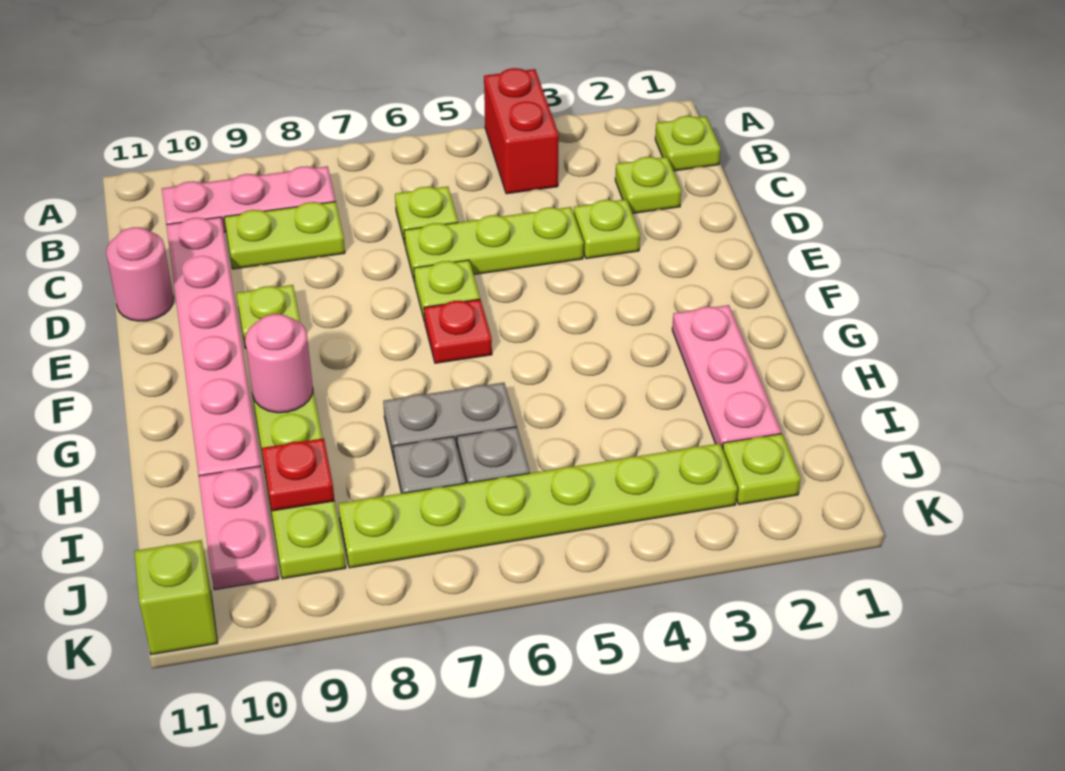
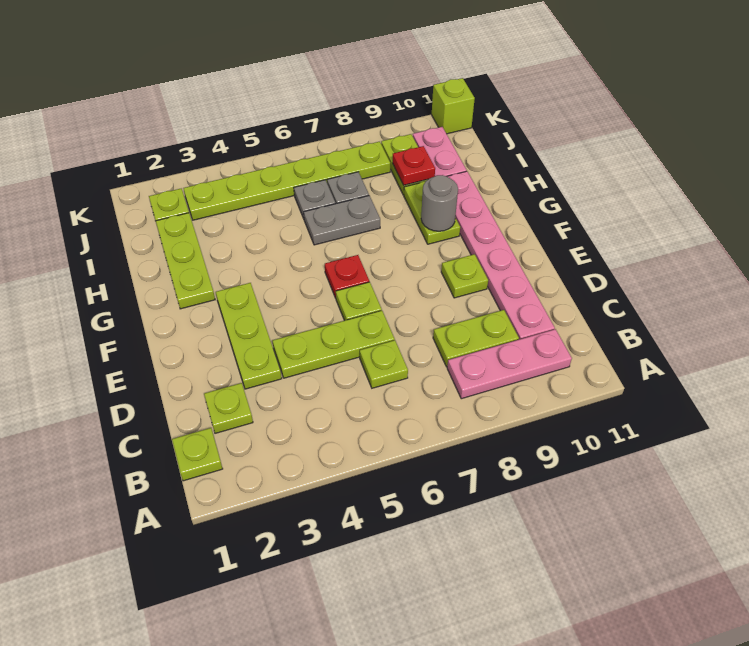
red 1x2 brick [484,68,559,194] -> none
lime 1x1 plate [574,199,640,259] -> lime 1x3 plate [216,283,282,389]
pink 1x1 round brick [106,227,174,321] -> none
pink 1x3 plate [672,305,781,449] -> lime 1x3 plate [156,213,215,309]
pink 1x1 round brick [245,314,313,413] -> grey 1x1 round brick [421,175,458,231]

